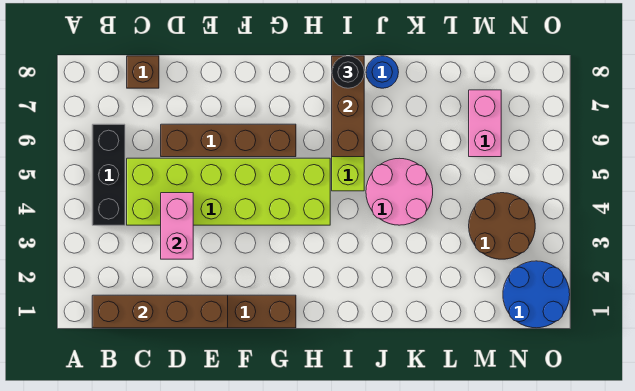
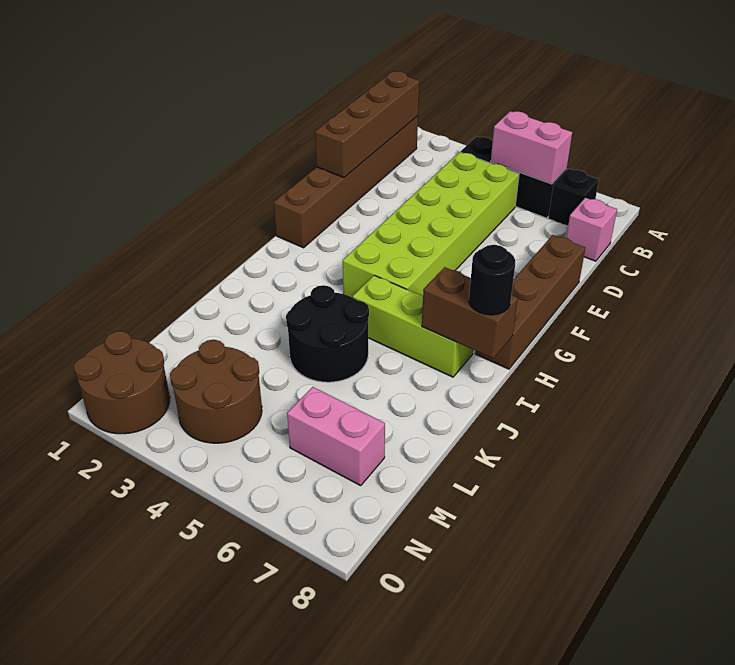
none -> black 1x1 brick [548,169,599,226]
brown 1x1 brick [127,56,159,88] -> pink 1x1 brick [566,198,617,261]
pink 1x2 brick [161,193,193,259] -> pink 1x2 brick moved to [491,111,572,184]
brown 1x4 brick [161,124,296,157] -> brown 1x4 brick moved to [475,235,585,369]
brown 1x3 brick [332,56,364,157] -> brown 1x2 brick [422,267,518,358]
pink 2x2 round brick [366,158,433,225] -> black 2x2 round brick [286,285,369,382]
blue 1x1 round brick [366,56,399,88] -> none
blue 2x2 round brick [503,261,570,328] -> brown 2x2 round brick [74,331,170,434]

